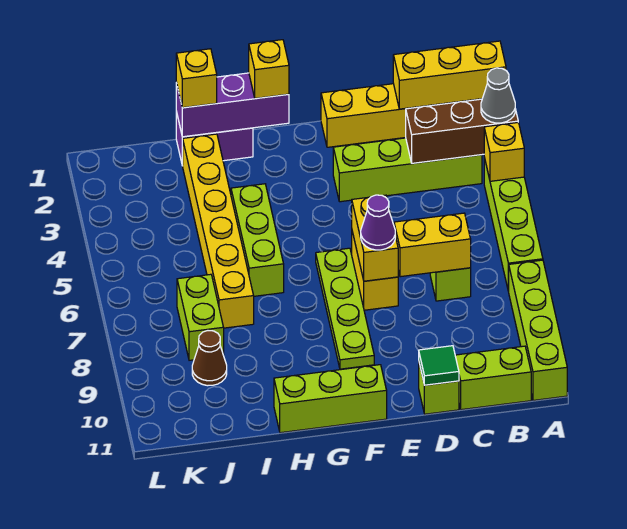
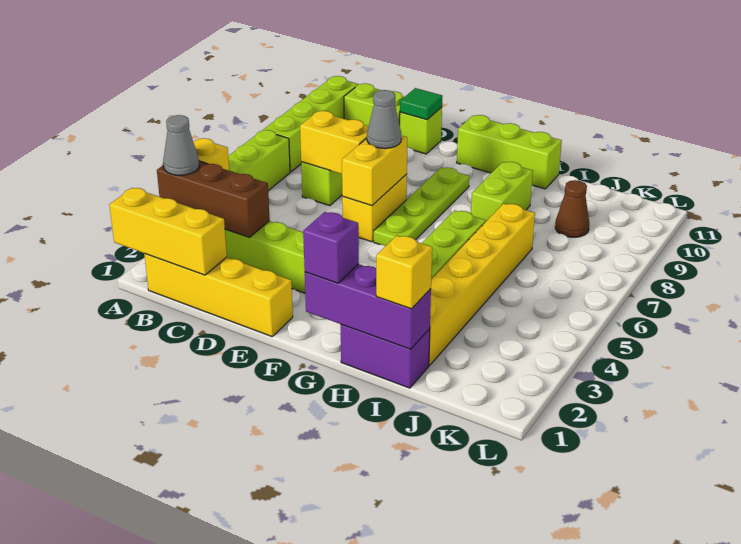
purple 1x1 cone [361,195,395,250] -> grey 1x1 cone [367,90,401,149]
yellow 1x1 brick [249,40,289,98] -> purple 1x1 brick [303,212,359,283]
lime 1x2 brick [177,274,224,360] -> lime 1x2 brick moved to [471,162,533,221]

